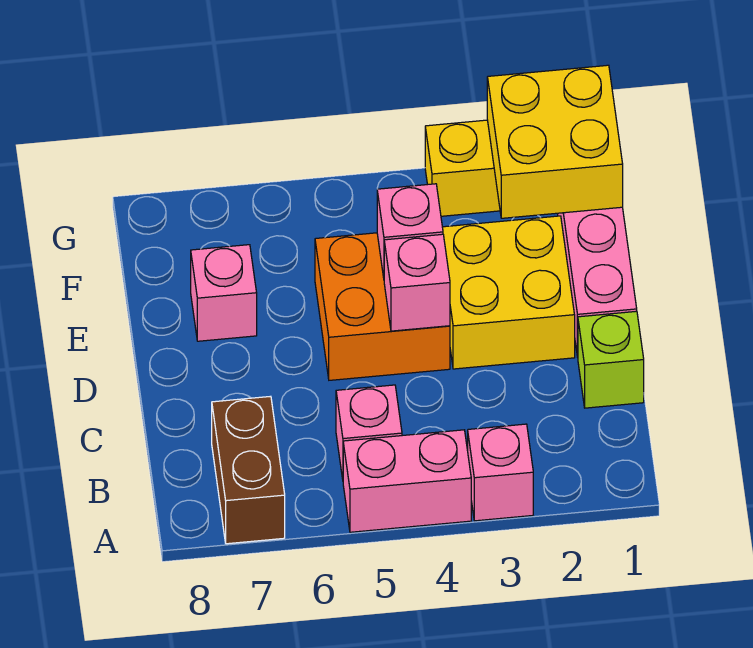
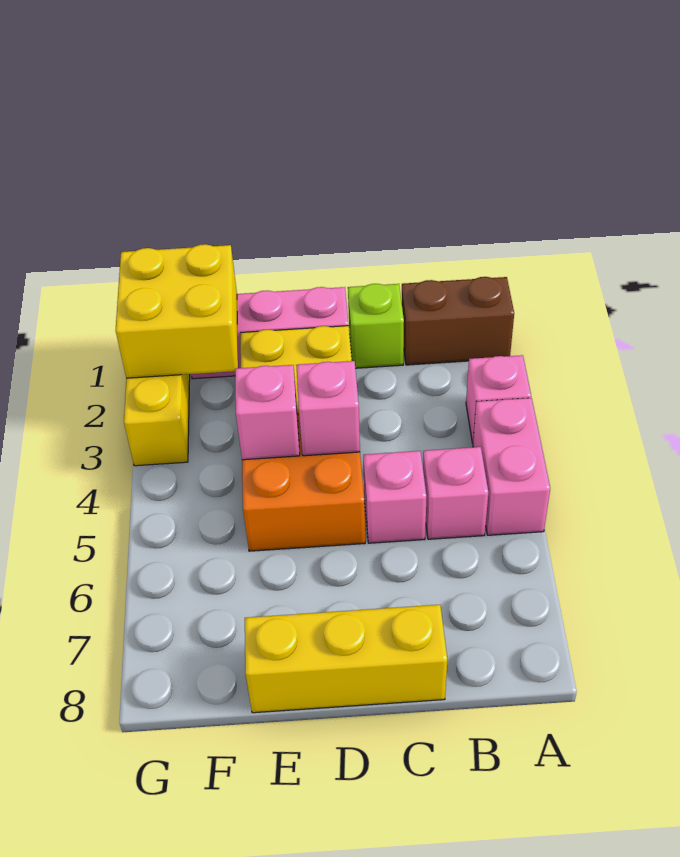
brown 1x2 brick [212,396,285,544] -> brown 1x2 brick moved to [402,277,514,365]
none -> yellow 1x3 brick [245,605,447,713]
pink 1x1 brick [191,245,257,341] -> pink 1x1 brick moved to [363,451,426,543]

